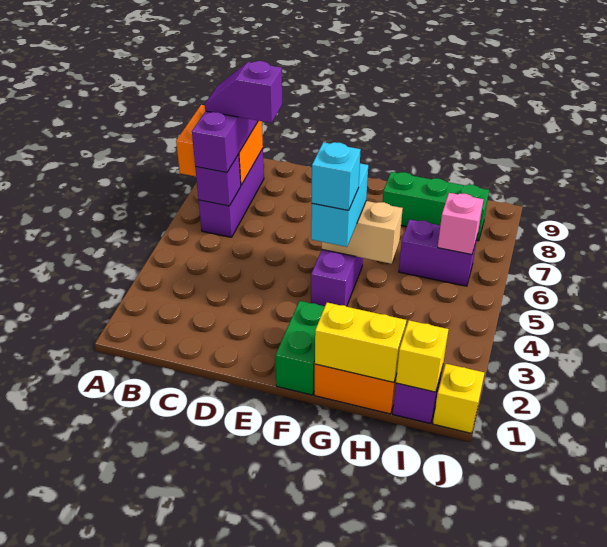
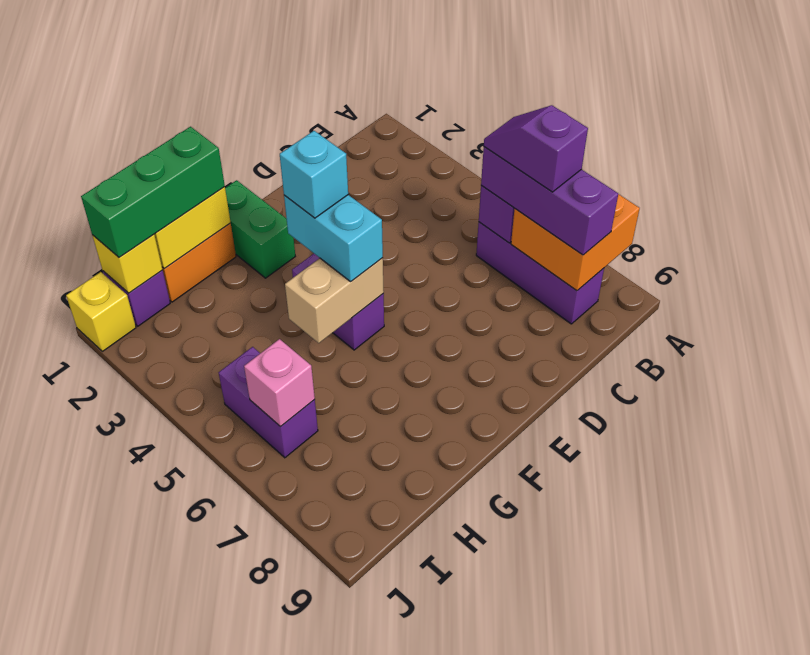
purple 1x2 slope [205,61,282,123] -> purple 1x2 slope turned to [484,105,588,192]
green 1x3 brick [383,172,489,241] -> green 1x3 brick moved to [81,127,225,257]
purple 1x2 brick [399,220,477,286] -> purple 1x2 brick turned to [219,347,318,458]

